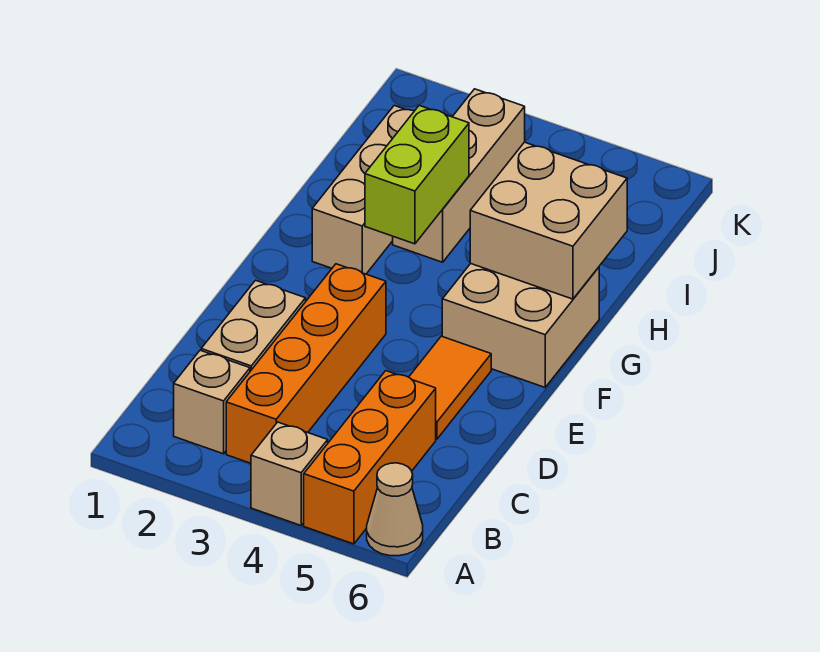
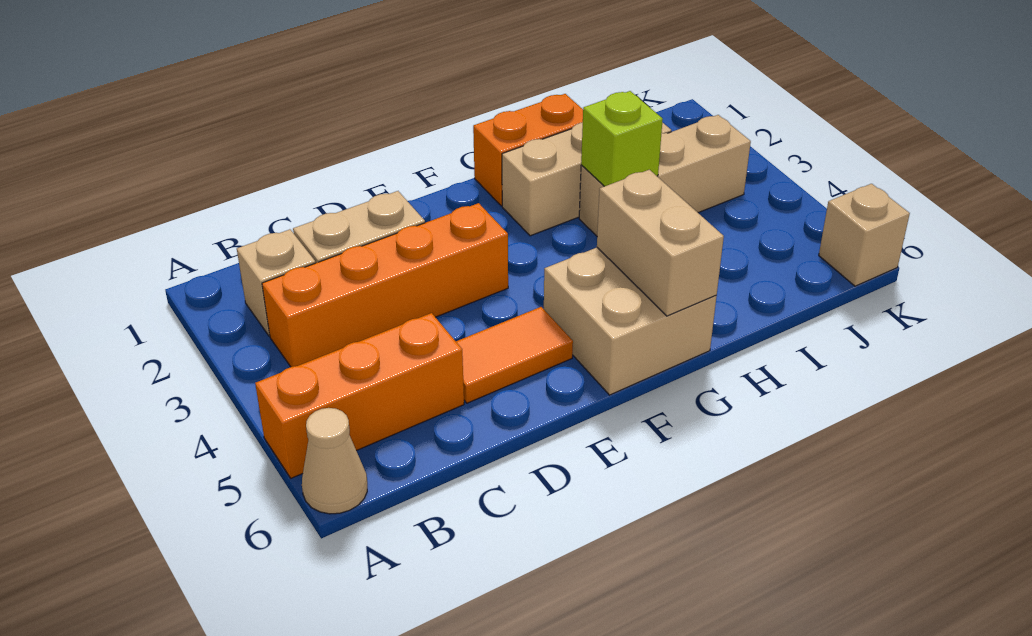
tan 1x1 brick [251,422,328,525] -> tan 1x1 brick moved to [819,184,910,286]
none -> orange 1x2 brick [473,94,583,206]
lime 1x2 brick [365,106,469,244] -> lime 1x1 brick [581,91,663,186]
tan 2x2 brick [470,142,627,299] -> tan 1x2 brick [597,170,724,316]

